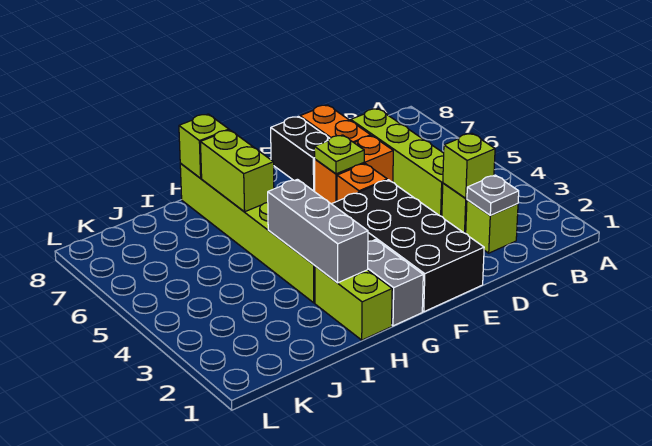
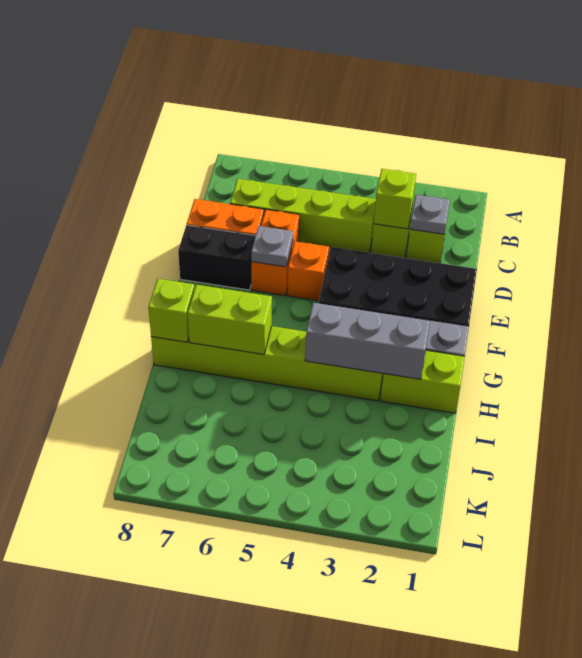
lime 1x1 plate [314,135,364,174] -> grey 1x1 plate [251,226,293,267]

